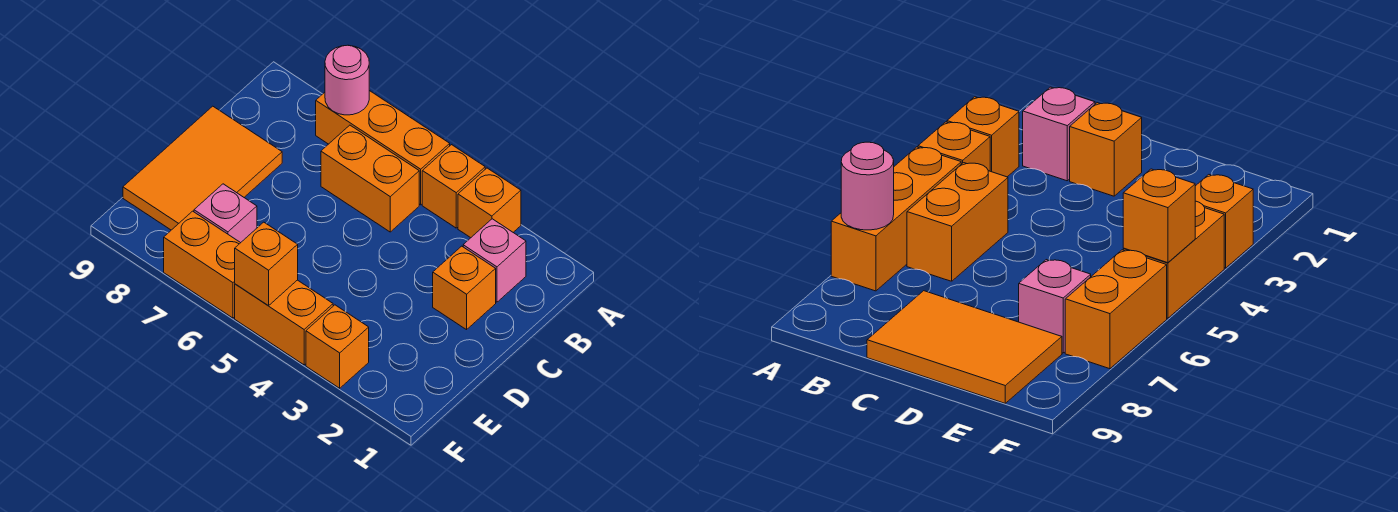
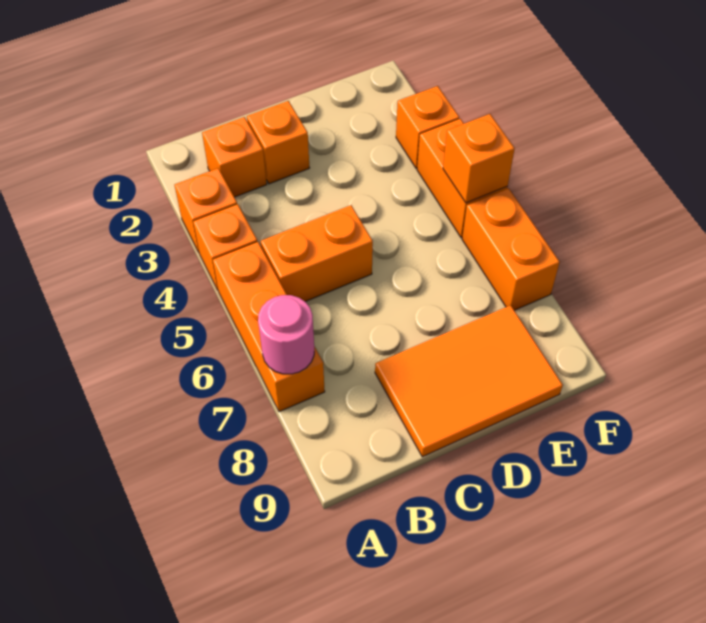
pink 1x1 brick [463,219,526,302] -> orange 1x1 brick [202,117,267,197]
orange 1x2 brick [321,125,419,232] -> orange 1x2 brick turned to [261,205,373,302]
pink 1x1 brick [194,184,257,243] -> none

